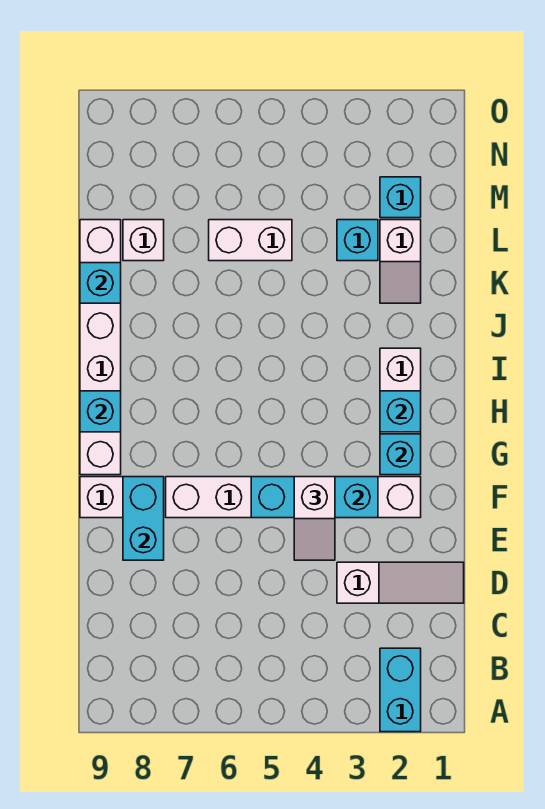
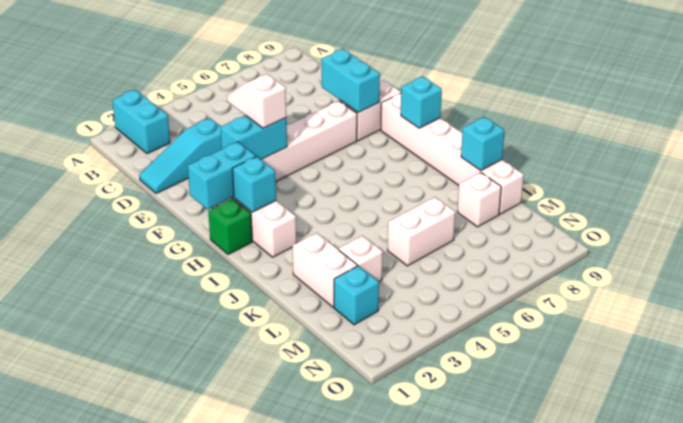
white 1x3 slope [337,562,464,603] -> cyan 1x3 slope [139,118,222,193]
cyan 1x3 brick [251,477,378,518] -> cyan 1x2 brick [221,115,287,159]
cyan 1x1 brick [380,434,421,475] -> cyan 1x2 brick [188,142,256,210]
none -> green 1x1 brick [208,199,252,254]
white 1x2 slope [380,220,421,303] -> white 1x2 brick [293,233,357,307]
cyan 1x1 brick [337,220,378,261] -> white 1x1 brick [339,236,383,282]

